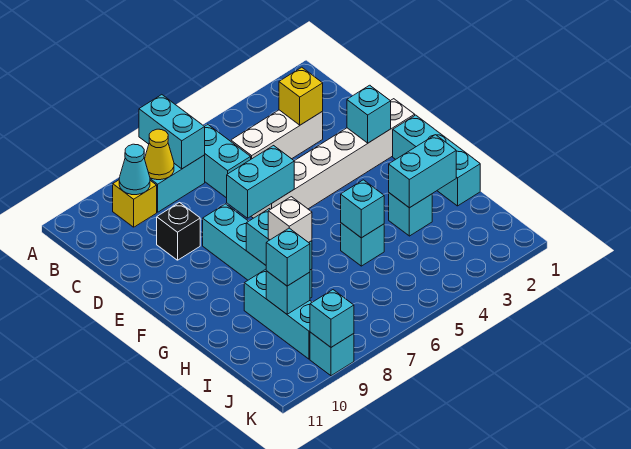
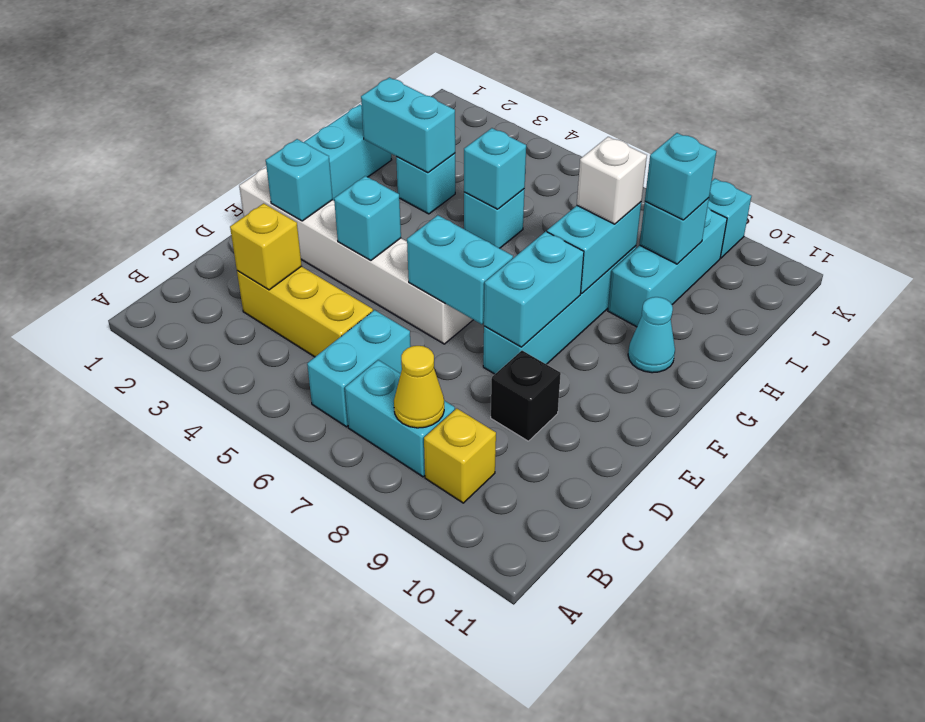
cyan 1x2 brick [139,95,205,169] -> cyan 1x2 brick moved to [484,231,584,347]
cyan 1x1 cone [119,144,150,195] -> cyan 1x1 cone moved to [628,297,675,373]
white 1x3 brick [231,110,323,159] -> yellow 1x3 brick [237,266,373,357]
cyan 1x1 brick [310,290,354,347] -> cyan 1x1 brick moved to [334,176,401,260]

